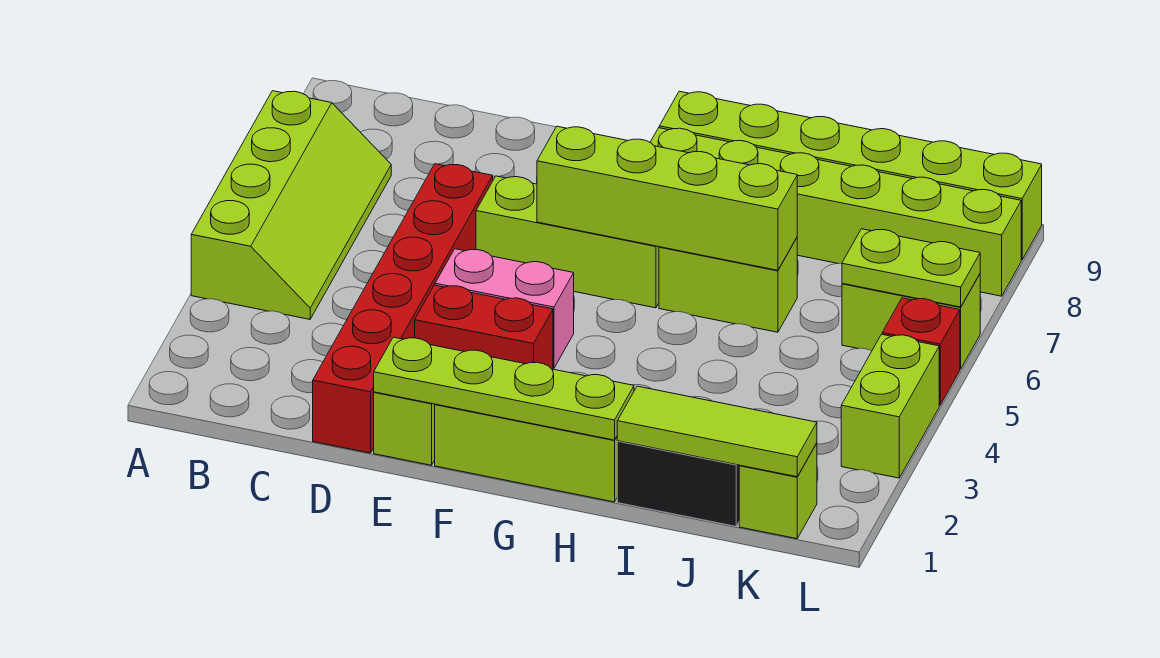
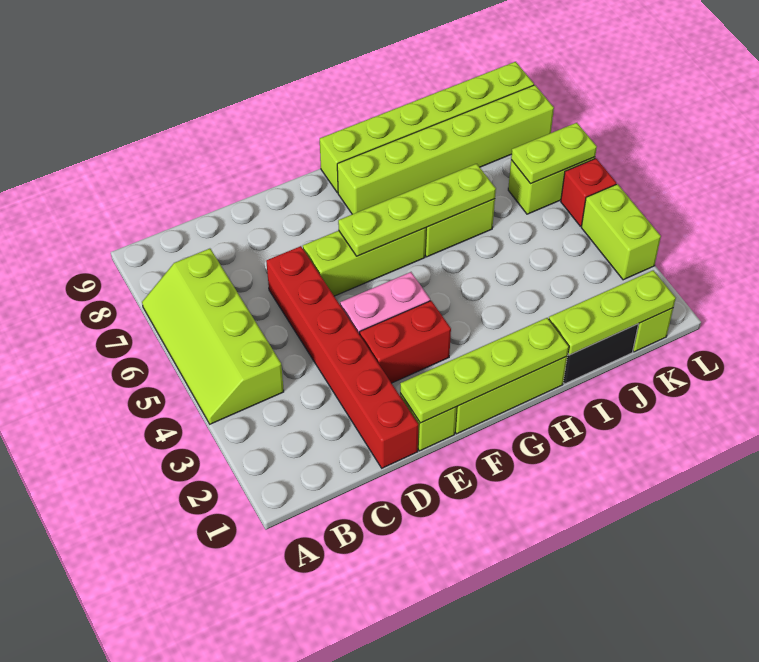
lime 2x4 slope [191,91,391,319] -> lime 2x4 slope turned to [142,249,284,424]
lime 1x4 brick [537,126,797,270] -> lime 1x4 plate [338,164,496,256]
lime 1x3 tile [617,386,817,477] -> lime 1x3 plate [549,270,676,355]

